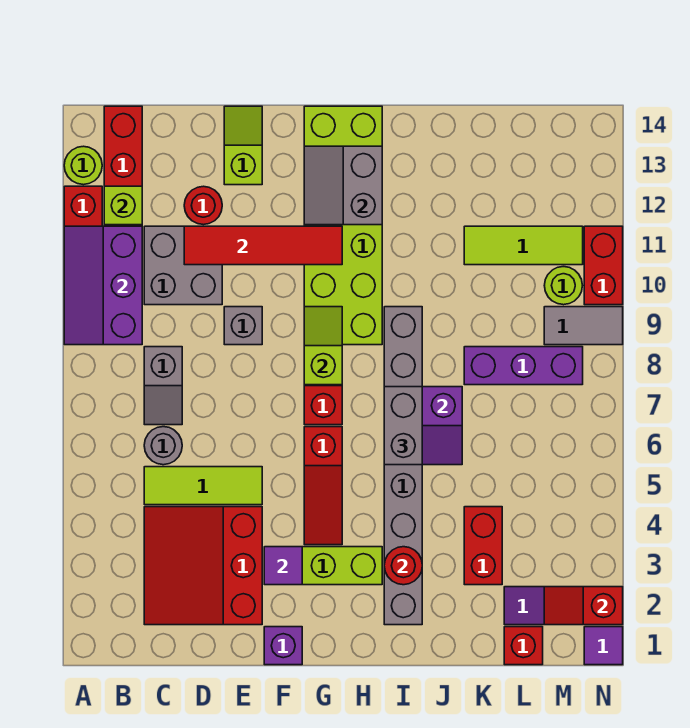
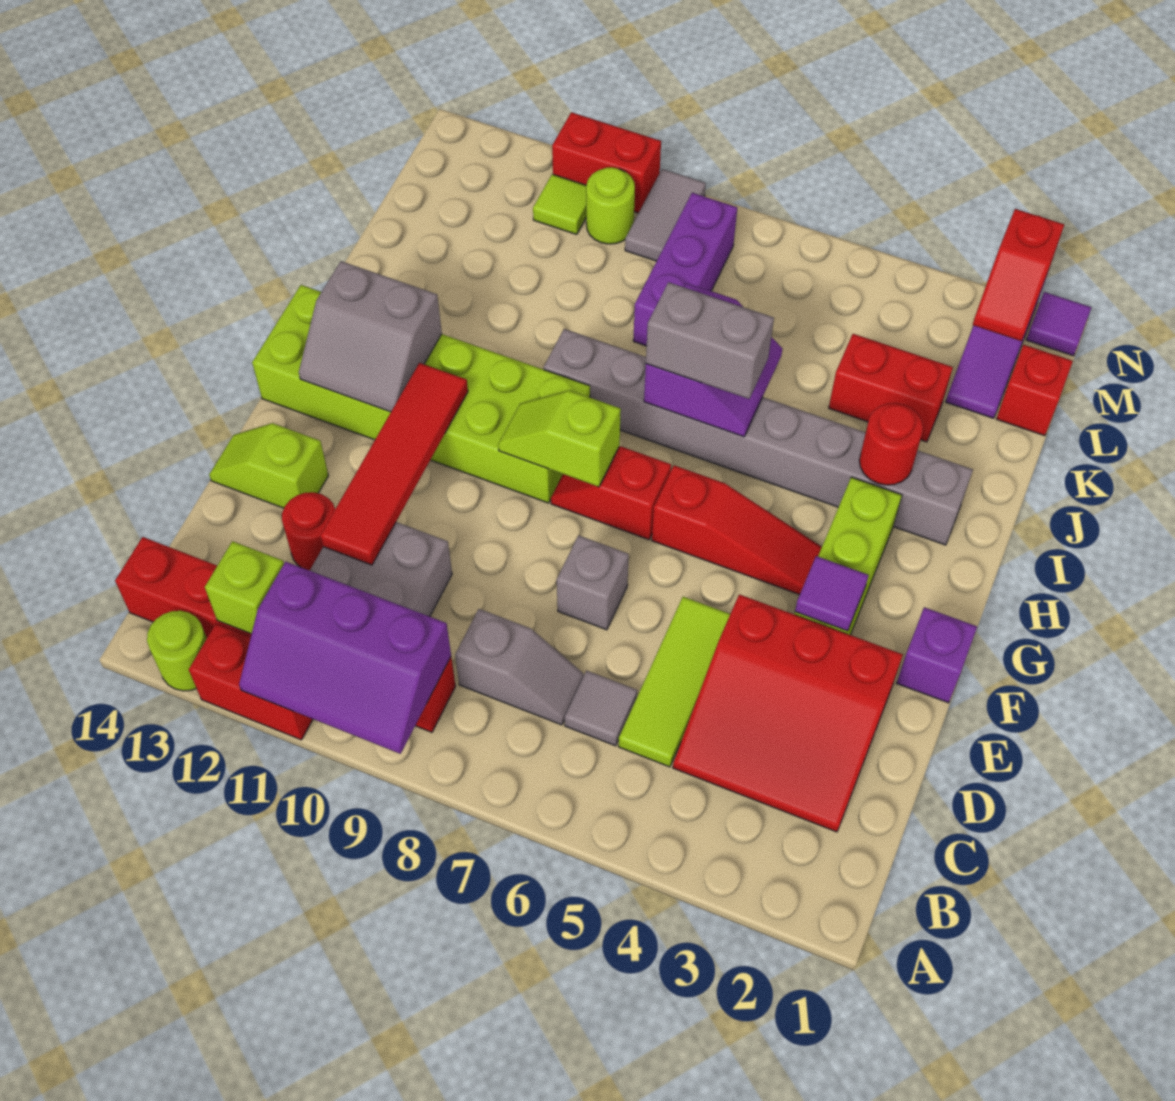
grey 1x1 round brick [144,427,182,465] -> grey 1x1 tile [565,671,637,746]
grey 1x1 brick [224,307,262,345] -> grey 1x1 brick moved to [557,535,629,630]
lime 1x3 tile [464,226,583,265] -> lime 1x1 tile [533,174,586,234]

